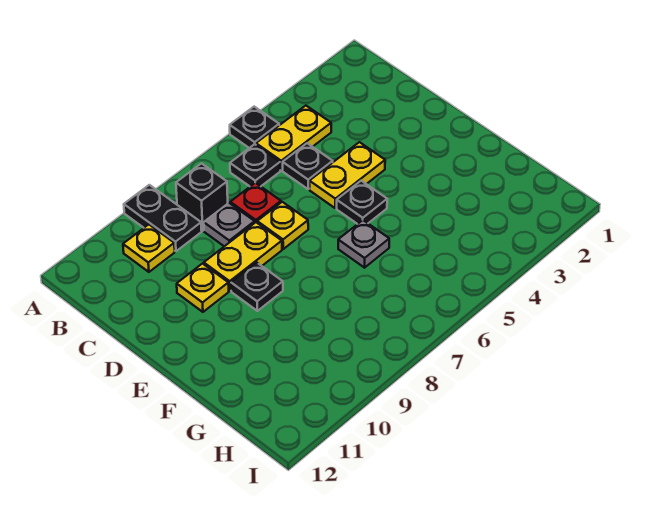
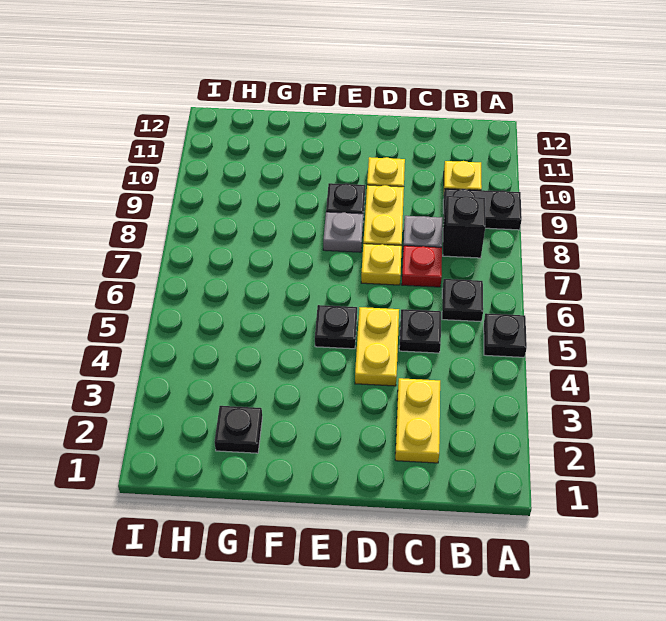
yellow 1x2 plate [256,106,331,170] -> yellow 1x2 plate moved to [395,378,440,463]
grey 1x1 plate [338,220,389,268] -> grey 1x1 plate moved to [323,212,363,252]
none -> black 1x1 plate [215,406,262,453]

